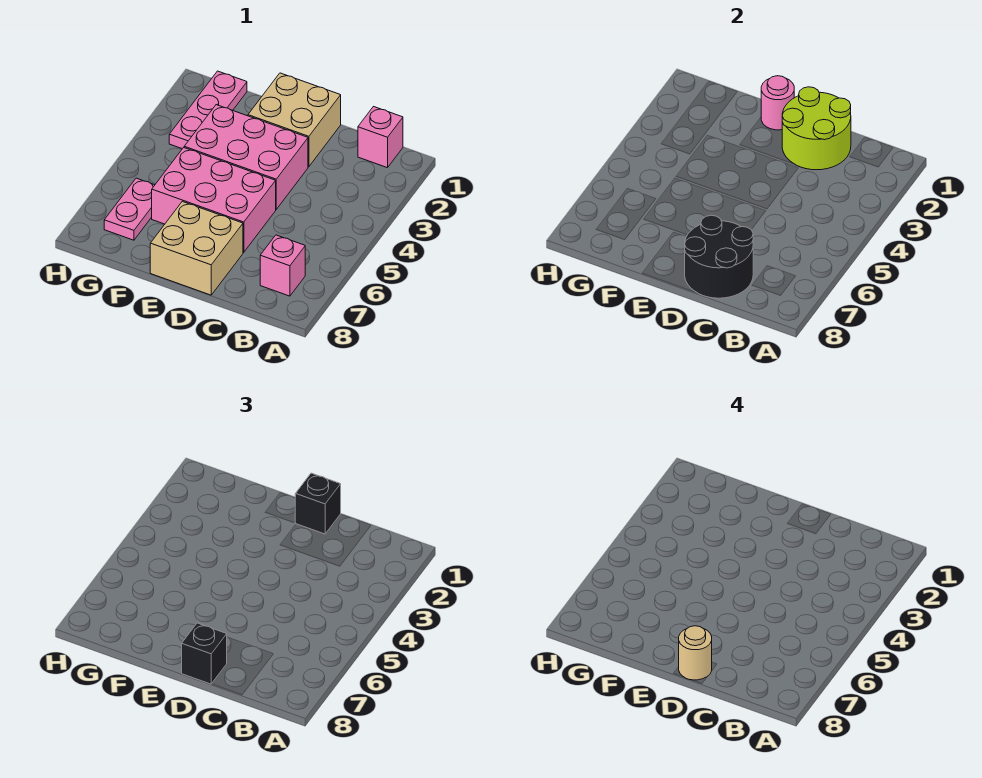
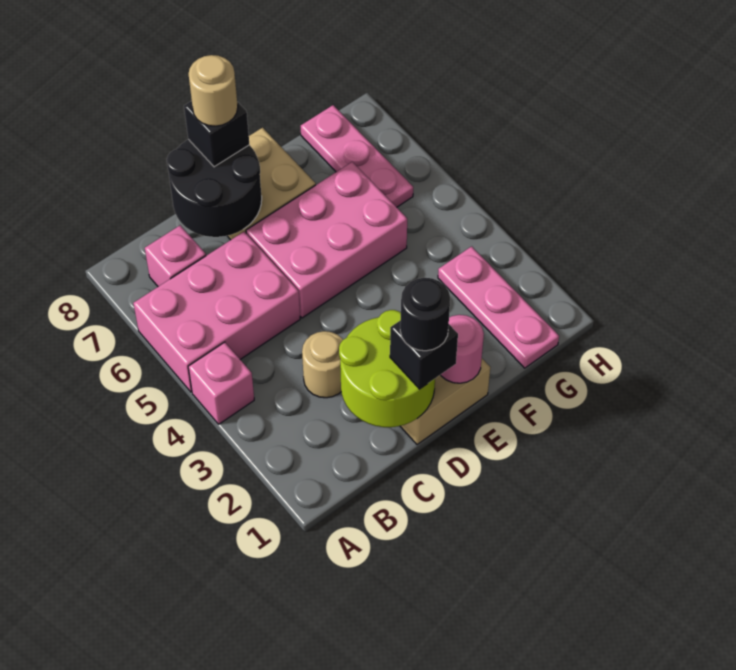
pink 1x1 brick [358,107,403,168] -> pink 1x1 brick moved to [188,342,254,424]
none -> tan 1x1 round brick [302,331,343,398]
none -> black 1x1 round brick [400,278,450,351]
pink 2x3 brick [184,105,308,209] -> pink 2x3 brick moved to [133,232,300,392]
pink 1x2 plate [104,178,155,240] -> pink 1x3 plate [301,105,413,207]

